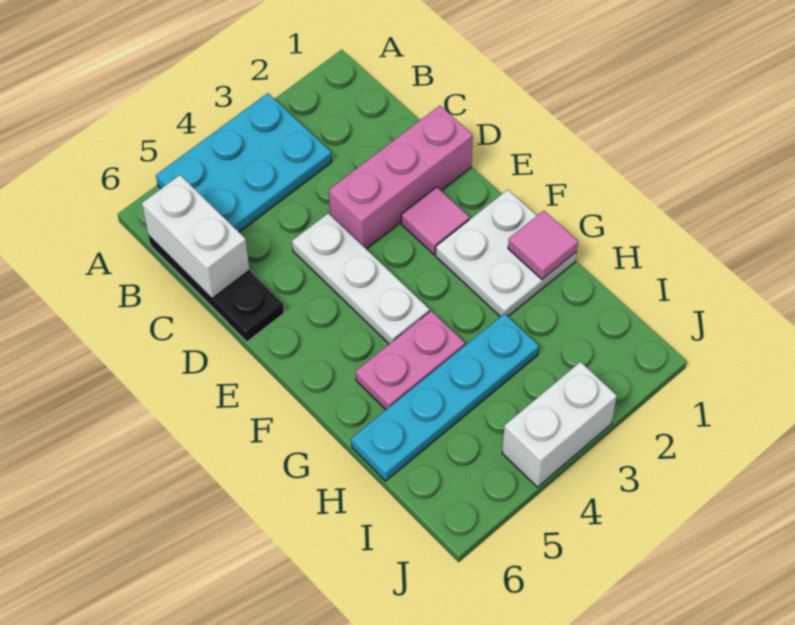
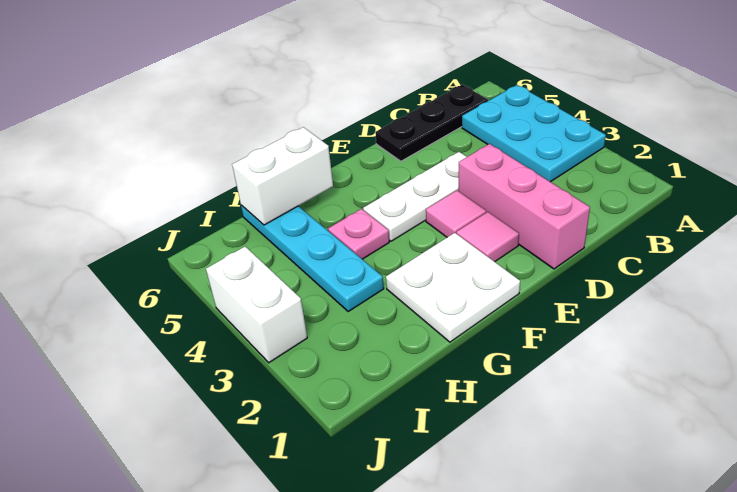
white 1x2 brick [142,175,249,298] -> white 1x2 brick moved to [232,127,333,225]
pink 1x1 tile [508,211,578,279] -> pink 1x1 tile moved to [426,190,486,237]
pink 1x2 plate [356,311,465,410] -> pink 1x1 plate [328,209,389,259]

